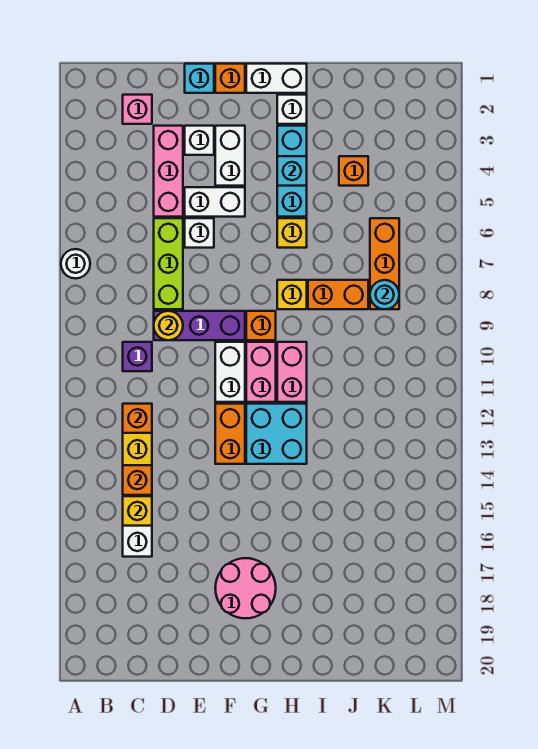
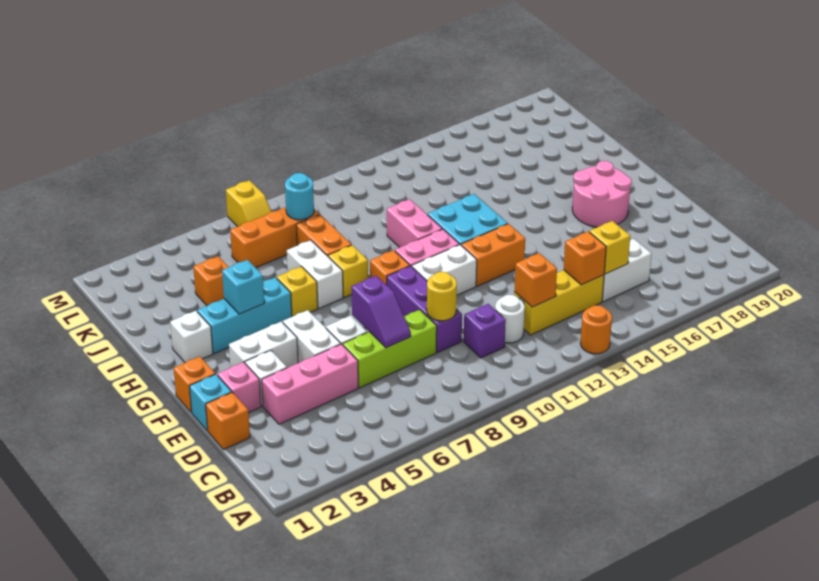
white 1x1 round brick [61,249,90,279] -> white 1x1 round brick moved to [495,295,525,343]
none -> orange 1x1 round brick [580,305,612,354]
pink 1x1 brick [123,95,152,124] -> pink 1x1 brick moved to [217,362,261,413]
none -> orange 1x1 brick [206,392,250,450]
none -> purple 1x2 slope [351,276,411,348]
white 1x2 brick [246,64,307,93] -> white 1x2 brick moved to [287,240,343,308]
pink 1x2 brick [277,342,307,402] -> pink 1x2 brick turned to [387,199,442,248]
none -> yellow 1x2 slope [226,180,272,227]

